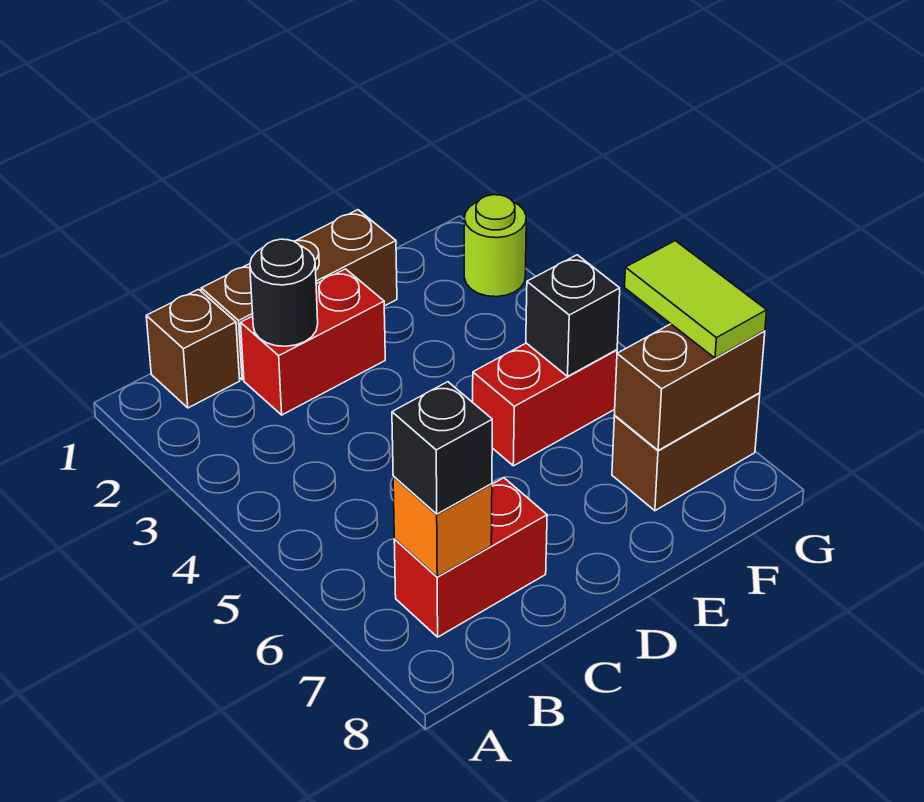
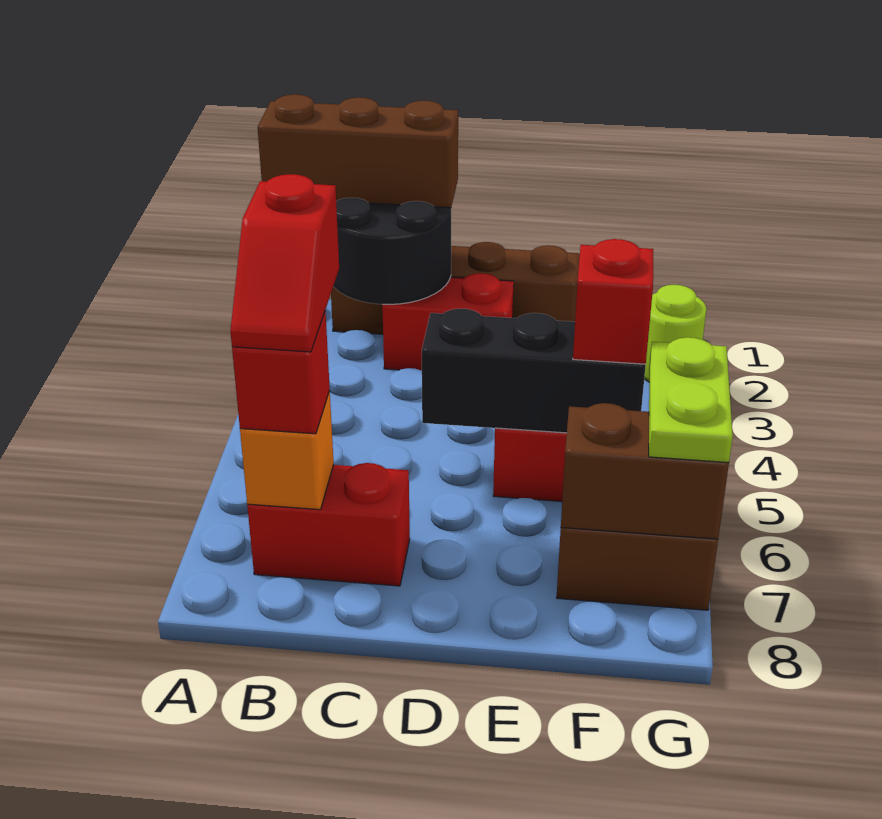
none -> brown 1x3 brick [258,94,458,208]
none -> red 1x2 slope [230,174,339,352]
black 1x1 brick [392,382,492,514] -> red 1x1 brick [232,311,330,434]
black 1x1 round brick [250,239,318,346] -> black 2x2 round brick [334,198,451,304]
black 1x1 brick [526,255,620,376] -> black 1x3 brick [422,308,646,433]
none -> red 1x1 brick [573,239,653,364]
lime 1x2 tile [625,241,767,358] -> lime 1x2 plate [649,337,733,462]

